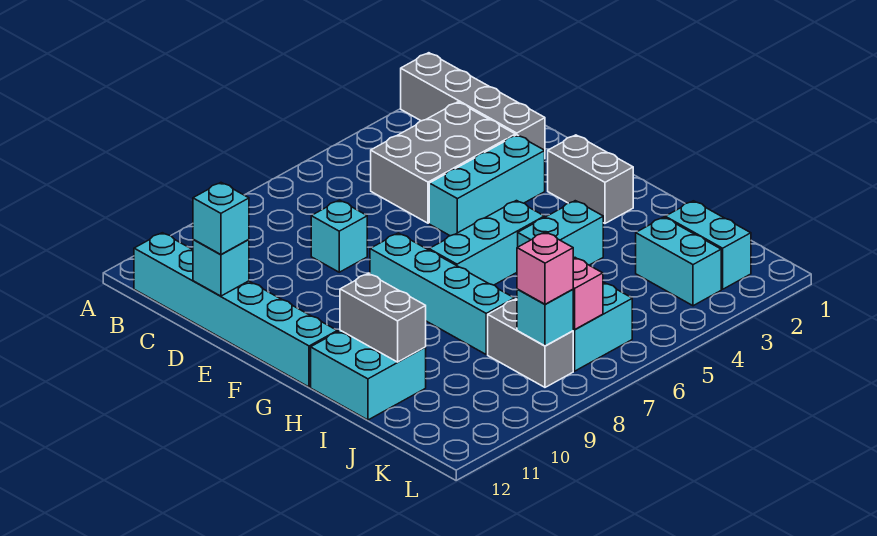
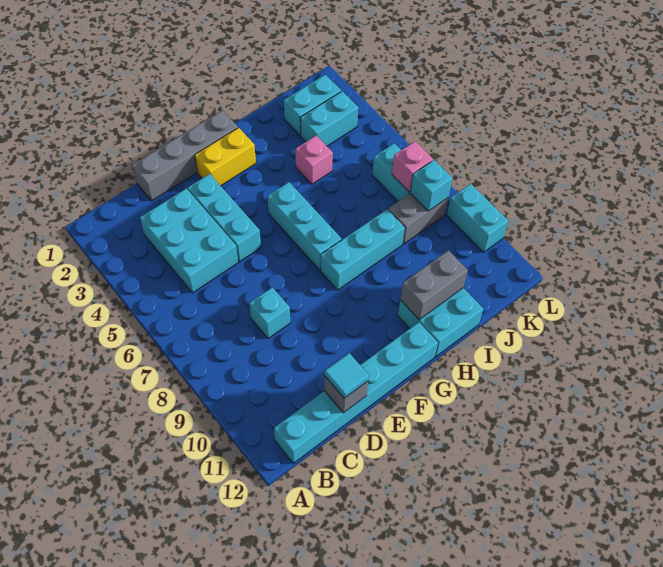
grey 1x4 brick [401,53,545,151] -> grey 1x4 brick moved to [132,110,238,201]
grey 2x3 brick [371,102,515,223] -> cyan 2x3 brick [140,189,238,293]
cyan 1x1 brick [193,239,249,296] -> grey 1x1 brick [324,377,368,413]
cyan 1x1 brick [193,183,249,255] -> cyan 1x1 tile [325,353,369,398]
grey 1x2 brick [548,135,633,223] -> yellow 1x2 brick [195,128,256,186]
cyan 1x4 brick [370,233,514,355] -> cyan 1x3 brick [320,209,405,290]
cyan 1x2 brick [518,201,603,265] -> cyan 1x2 brick moved to [447,184,508,252]
pink 1x1 brick [517,232,573,304] -> pink 1x1 brick moved to [295,136,333,184]

